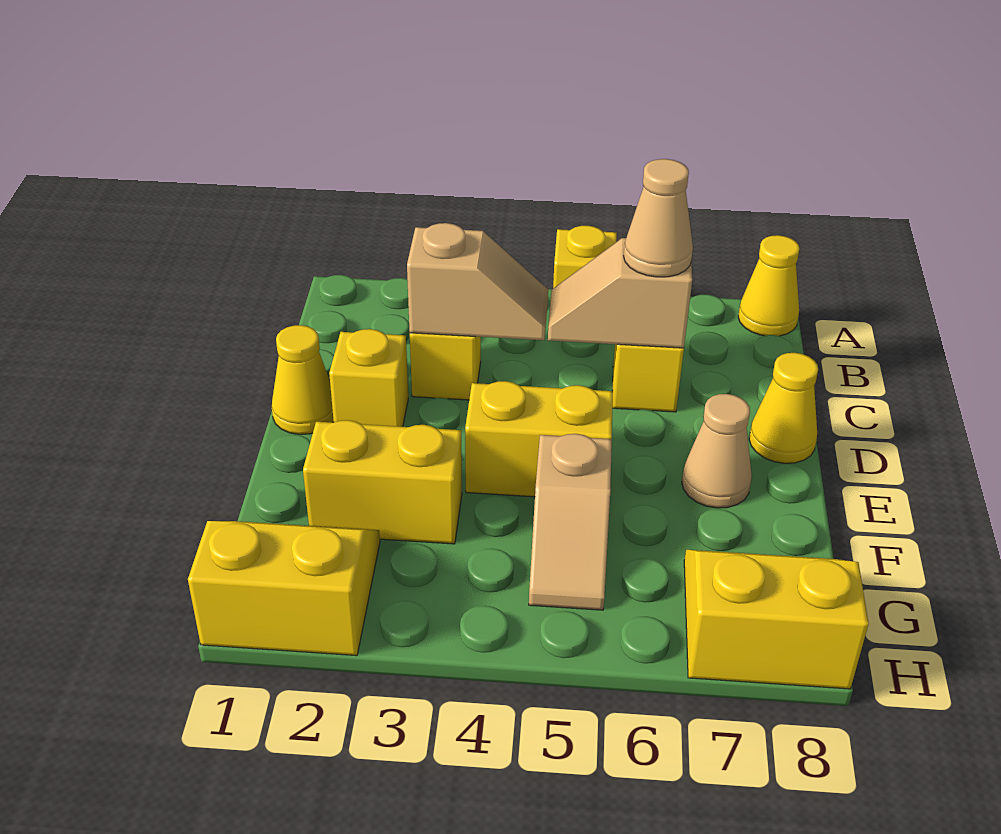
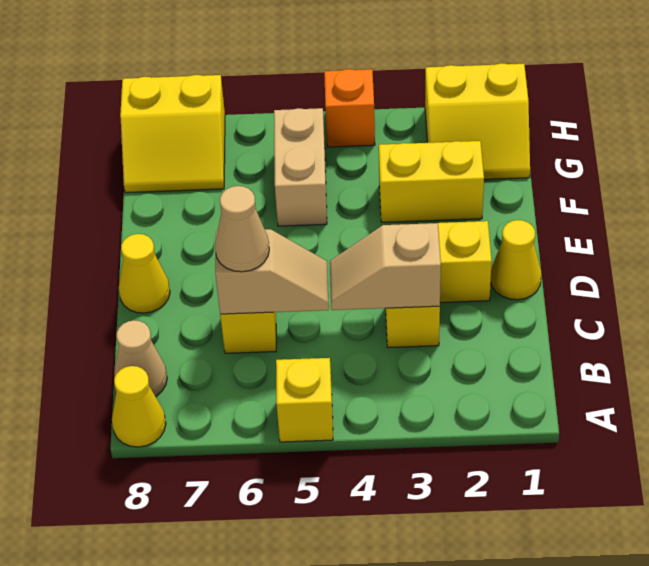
yellow 1x2 brick [465,381,613,497] -> none
tan 1x1 cone [682,394,752,508] -> tan 1x1 cone moved to [114,320,167,396]
tan 1x2 slope [529,434,612,610] -> tan 1x2 brick [274,108,327,226]
none -> orange 1x1 brick [324,69,375,147]

